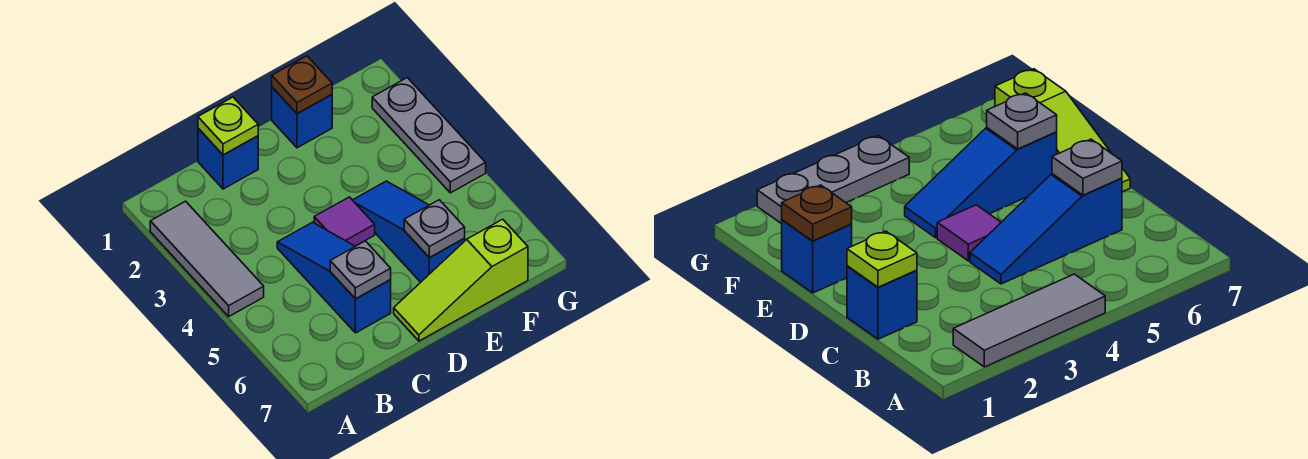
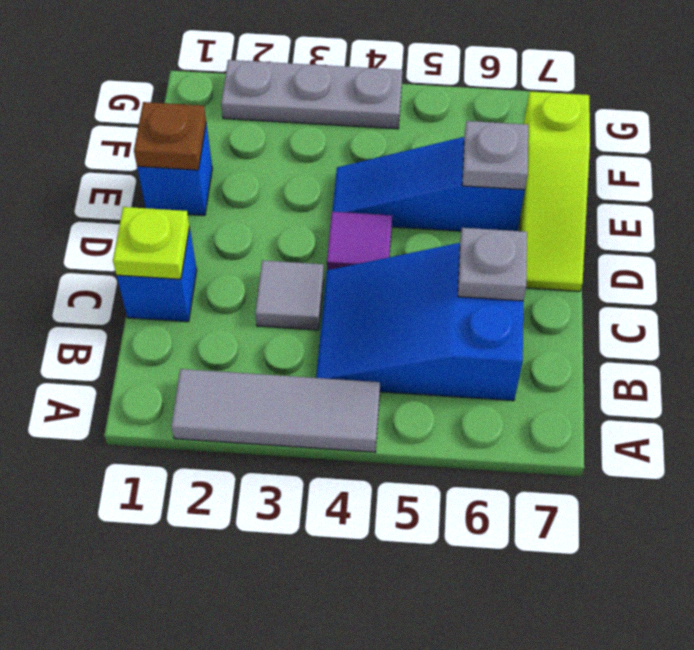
none -> grey 1x1 tile [255,260,324,330]
blue 1x3 slope [277,222,391,333] -> blue 2x3 slope [316,243,523,401]

